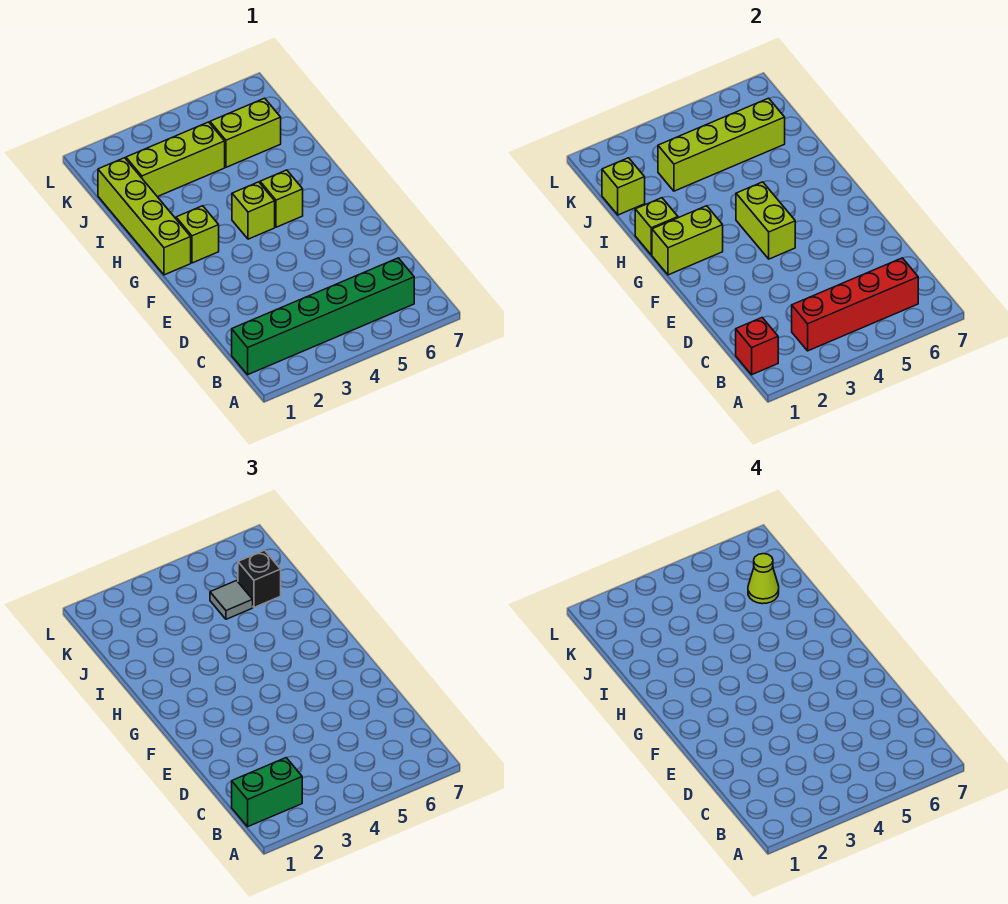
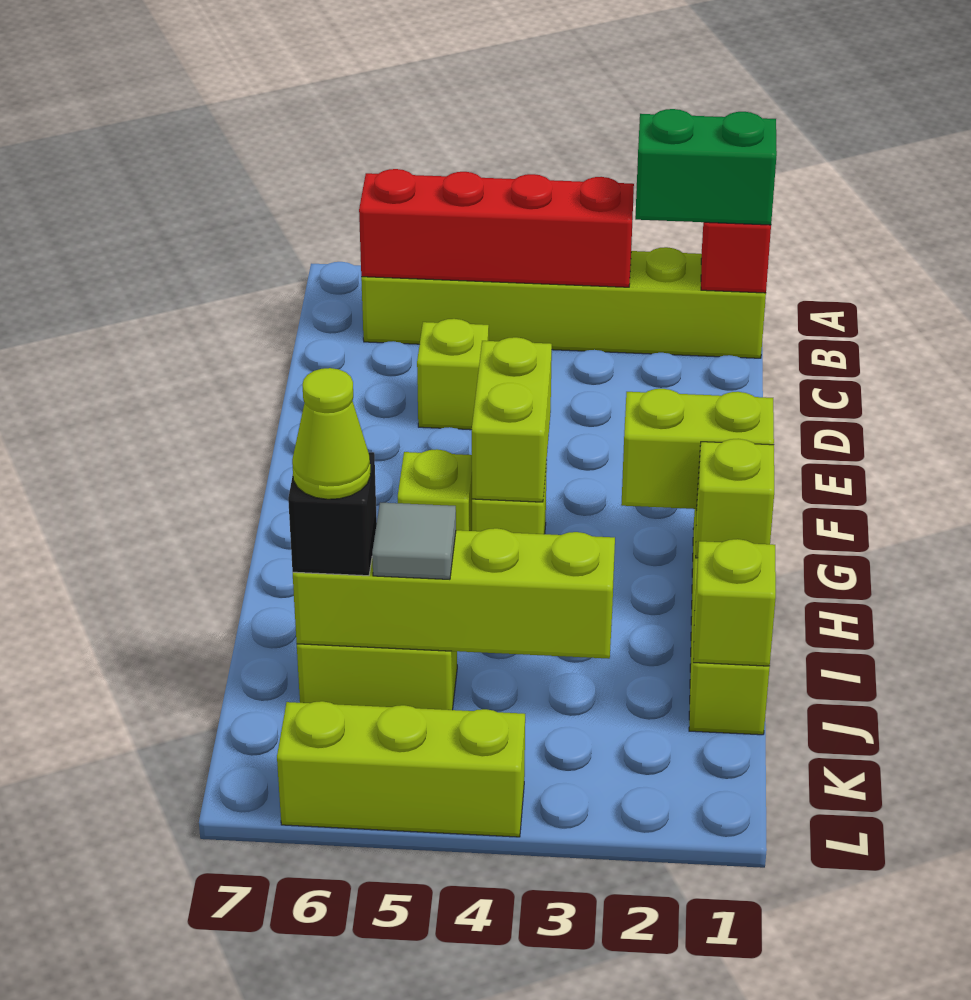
green 1x6 brick [232,258,414,375] -> lime 1x6 brick [361,247,766,358]
lime 1x1 brick [176,206,219,263] -> lime 1x1 brick moved to [417,319,489,430]
lime 1x3 brick [126,122,225,197] -> lime 1x3 brick moved to [277,701,525,837]

